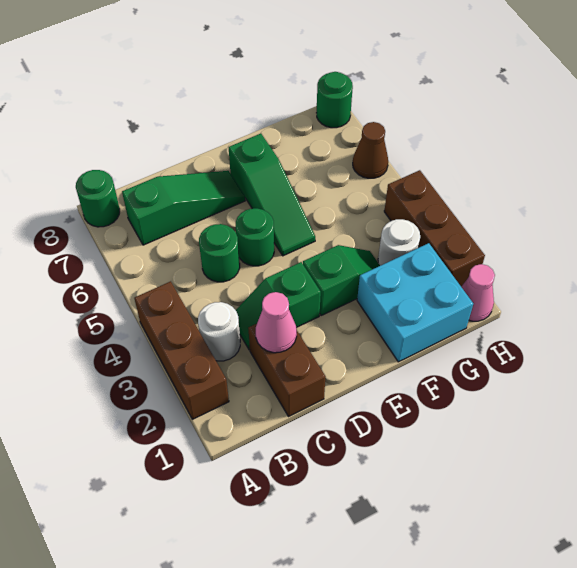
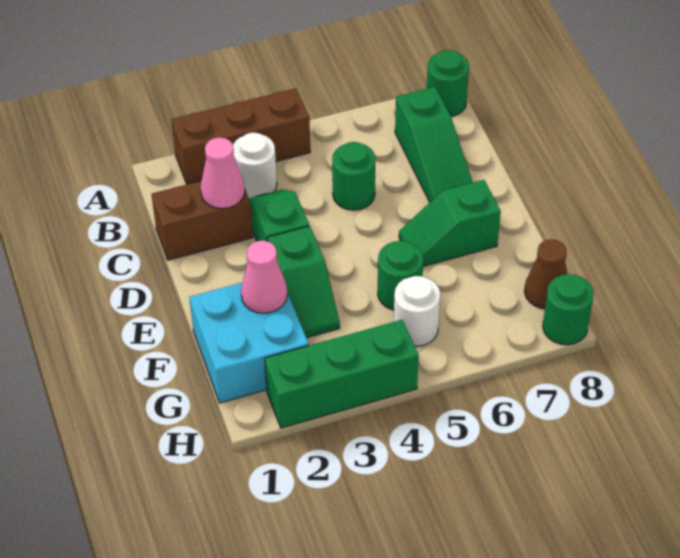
green 1x1 round brick [236,208,274,266] -> green 1x1 round brick moved to [378,241,423,310]
green 1x3 slope [229,134,315,256] -> green 1x2 slope [399,180,501,266]
white 1x1 round brick [378,219,420,266] -> white 1x1 round brick moved to [394,276,440,346]
pink 1x1 cone [462,264,495,321] -> pink 1x1 cone moved to [241,241,287,313]
brown 1x3 brick [384,170,485,287] -> green 1x3 brick [265,320,419,428]
brown 1x1 cone [353,122,388,178] -> brown 1x1 cone moved to [525,239,567,309]

